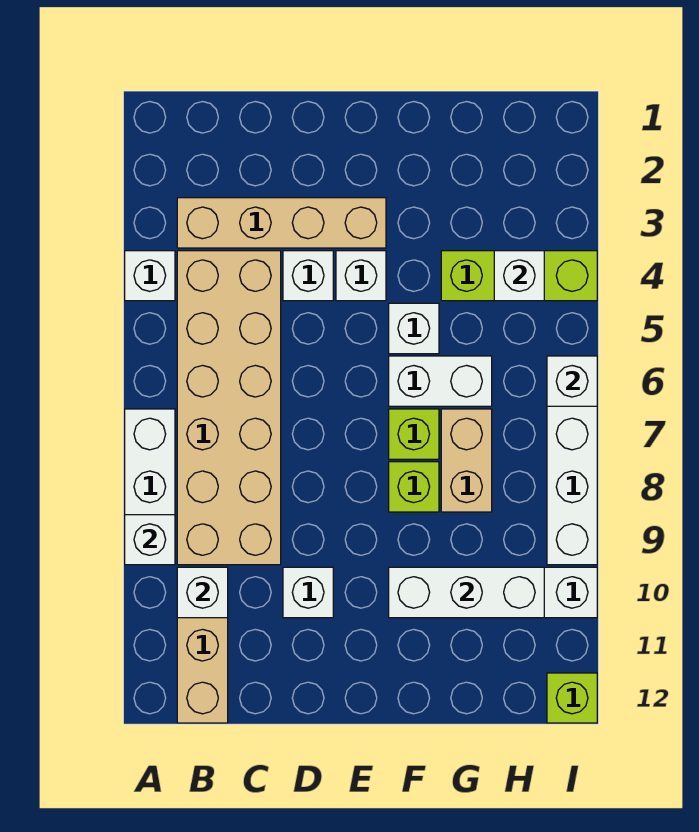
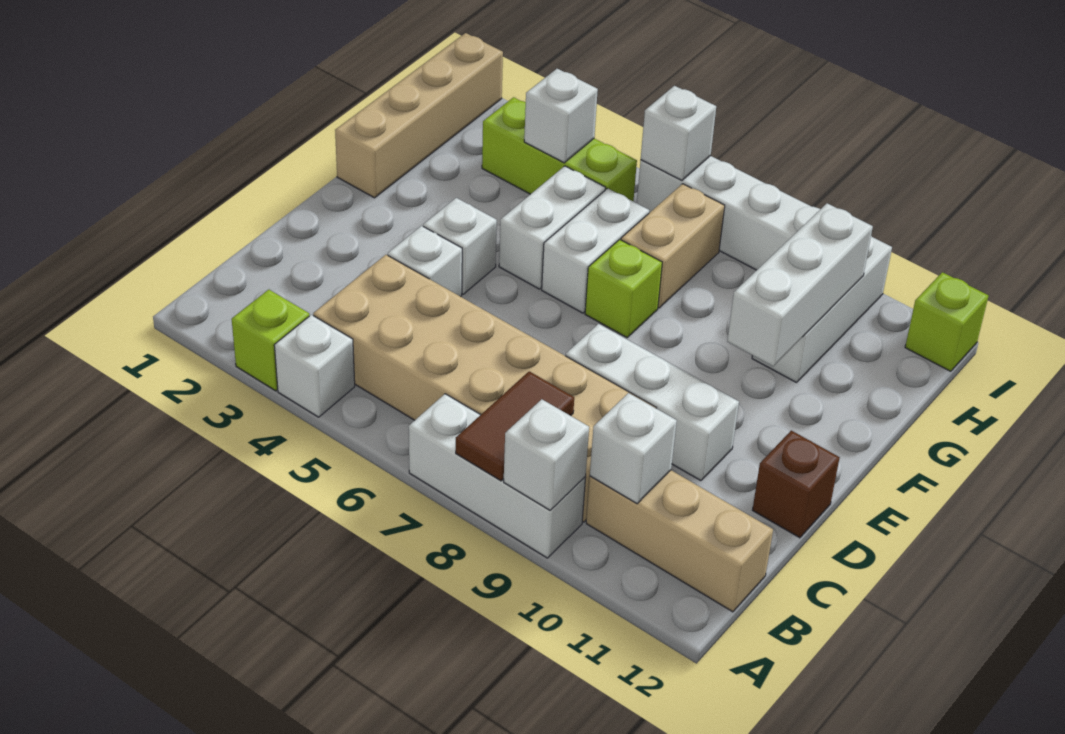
none -> brown 1x2 tile [456,371,574,481]
tan 1x4 brick [177,198,386,248] -> tan 1x4 brick moved to [335,33,503,198]
white 1x1 brick [283,567,333,618] -> white 1x3 brick [565,324,739,481]
none -> brown 1x1 brick [753,431,840,538]
white 1x1 brick [389,303,439,354] -> white 1x2 brick [499,166,606,289]
lime 1x1 brick [389,462,439,512] -> lime 1x1 brick moved to [232,290,309,391]
lime 1x3 brick [441,251,597,301] -> lime 1x3 brick turned to [482,97,637,201]
tan 1x2 brick [441,409,492,512] -> tan 1x2 brick turned to [621,184,725,308]

